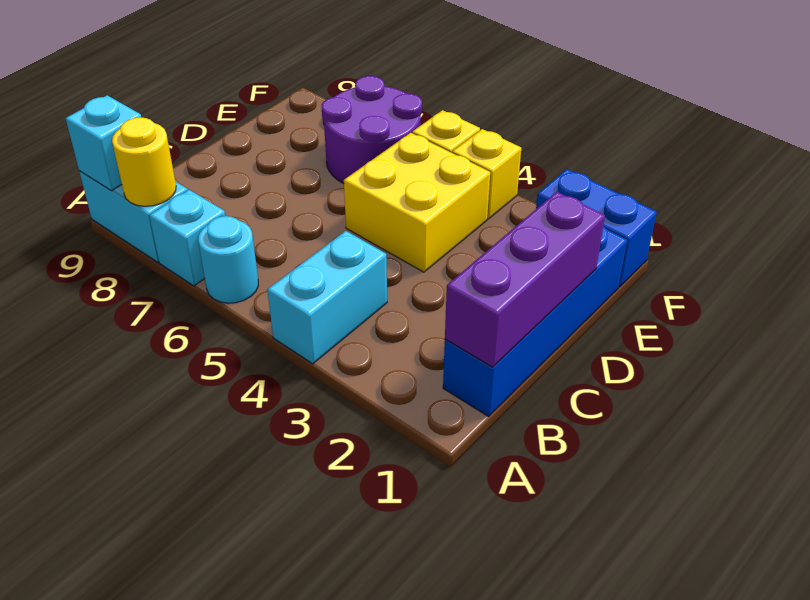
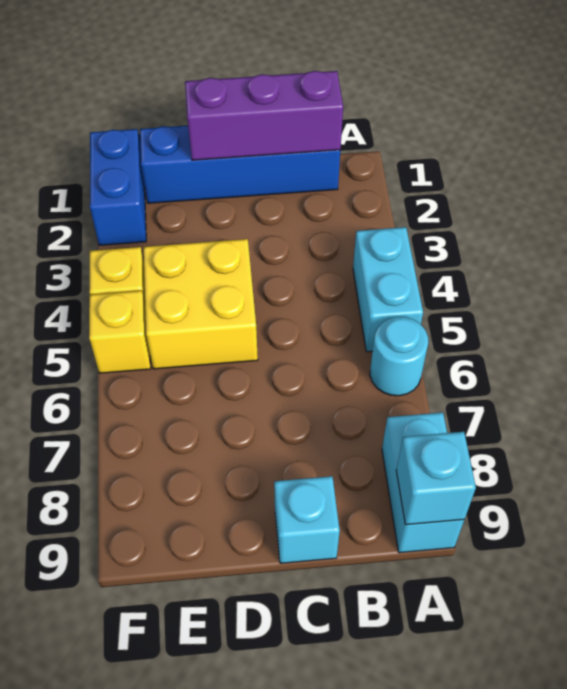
cyan 1x2 brick [267,231,387,364] -> cyan 1x2 brick turned to [353,227,423,352]
cyan 1x1 brick [149,190,225,286] -> cyan 1x1 brick moved to [274,476,340,563]
yellow 1x1 round brick [112,117,176,206] -> none
purple 2x2 round brick [322,76,422,183] -> none

